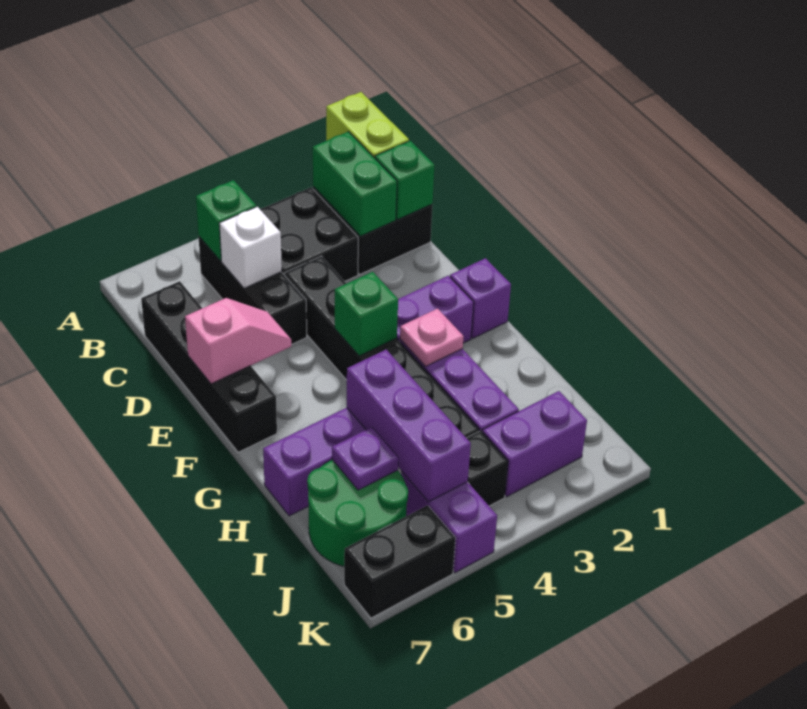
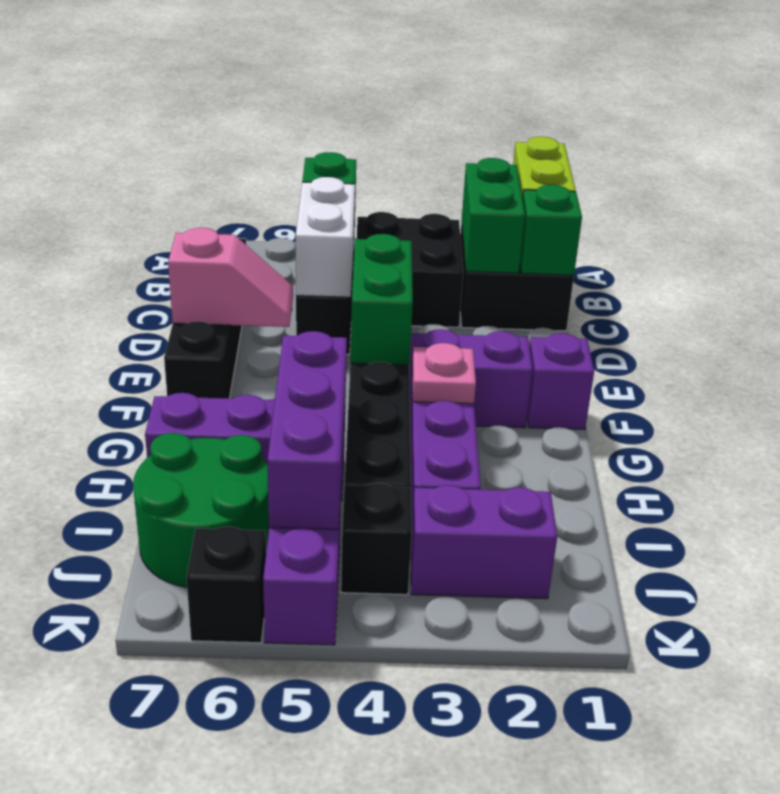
white 1x1 brick [219,207,282,288] -> white 1x2 brick [296,177,355,297]
green 1x1 brick [335,272,398,356] -> green 1x2 brick [350,234,413,365]
purple 1x1 plate [332,427,398,490] -> none
black 1x2 brick [344,505,456,618] -> black 1x1 brick [186,527,266,643]

